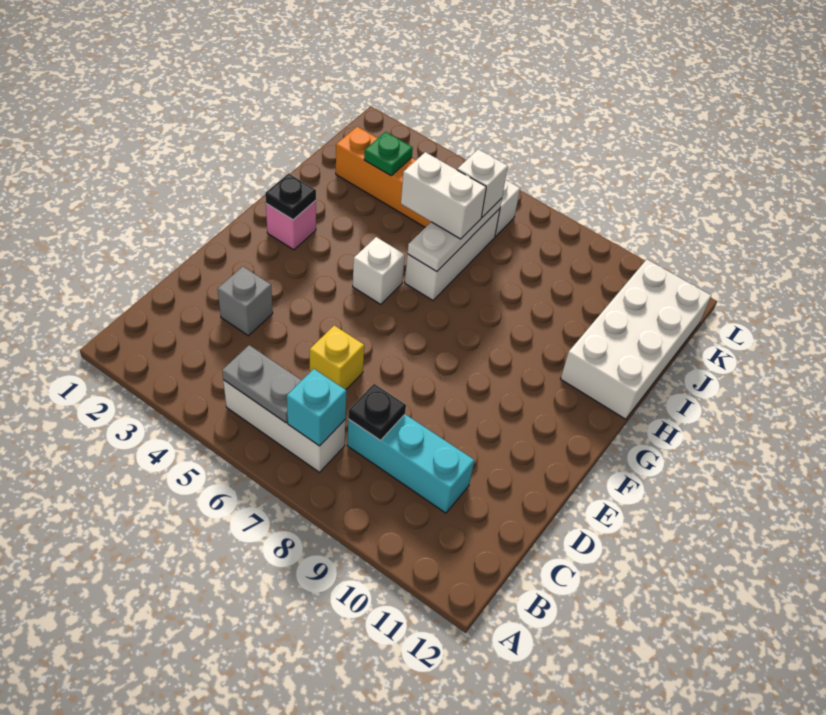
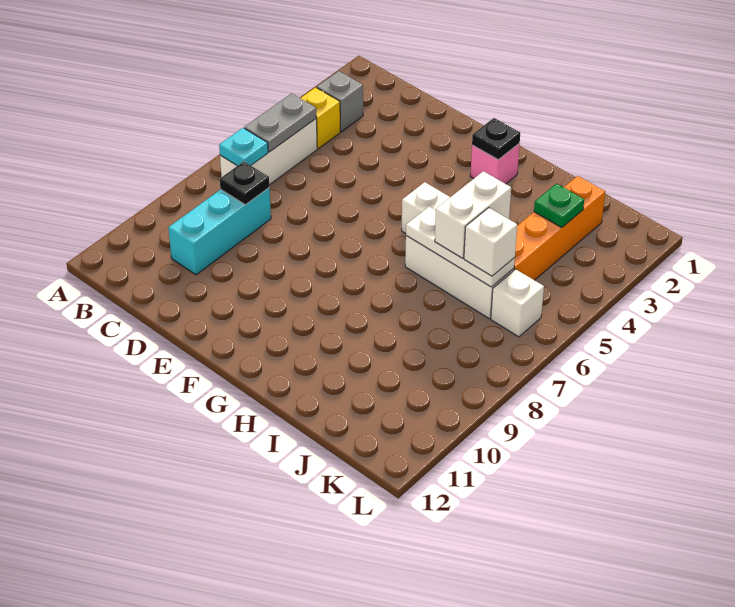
cyan 1x1 brick [287,369,346,446] -> cyan 1x1 plate [219,128,268,166]
grey 1x1 brick [218,267,273,336] -> grey 1x1 brick moved to [317,71,363,132]
yellow 1x1 brick [310,325,364,390] -> yellow 1x1 brick moved to [300,87,340,149]
white 2x4 brick [561,260,711,419] -> none

